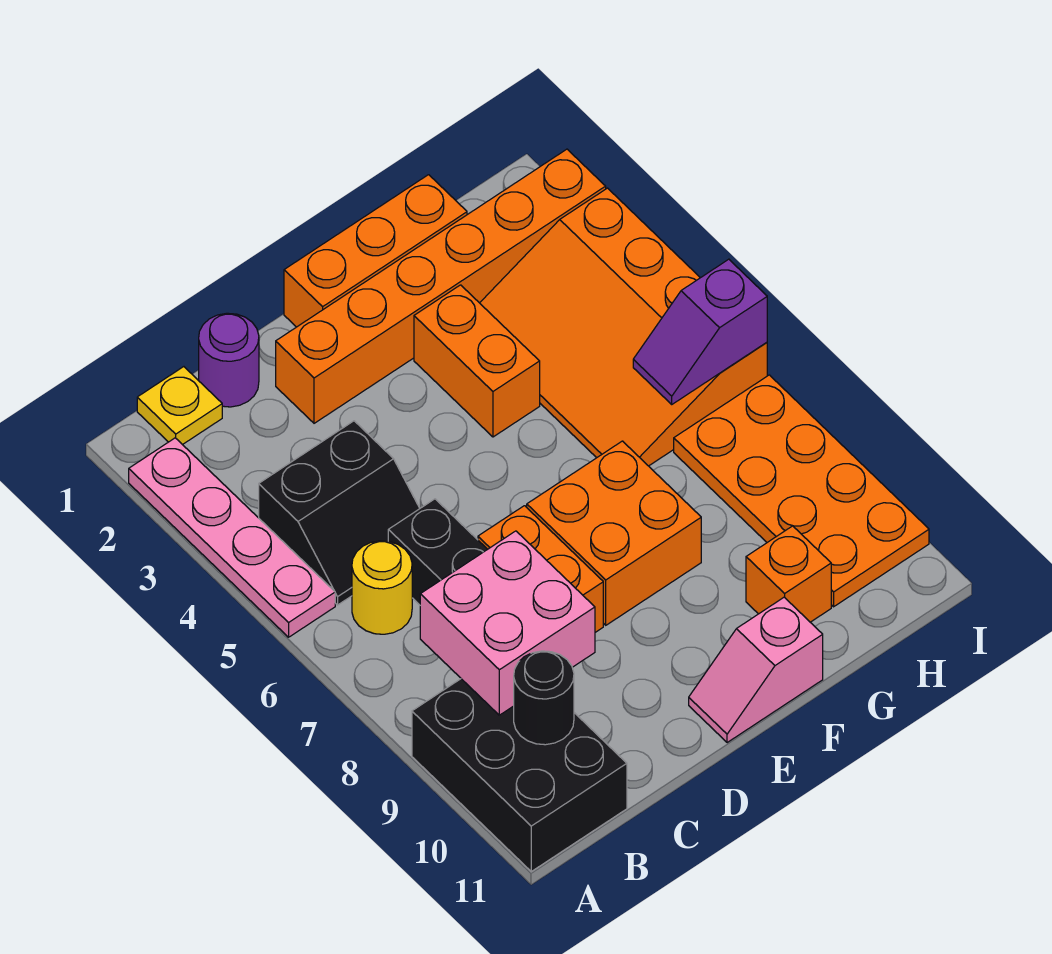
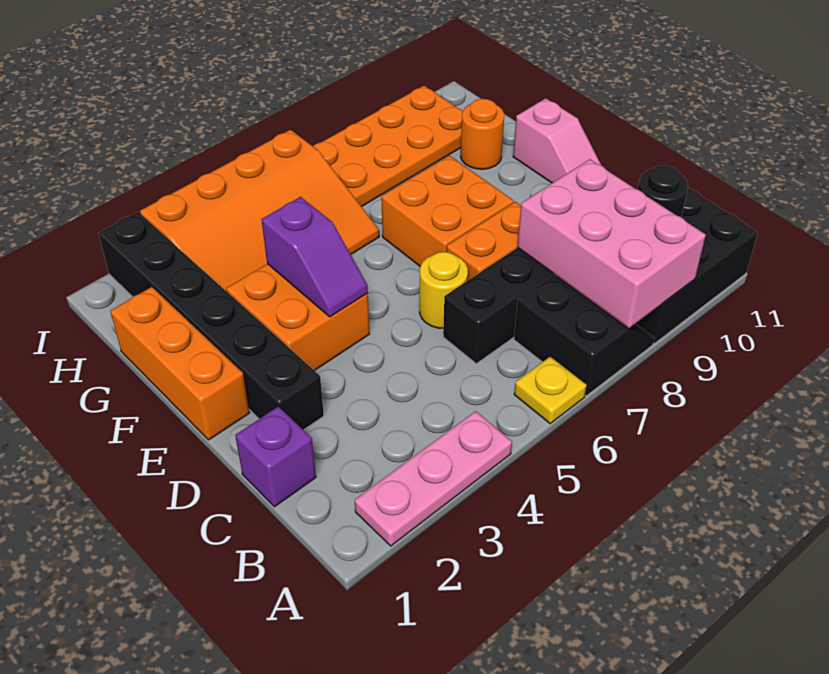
pink 1x4 plate [129,438,335,637] -> pink 1x3 plate [355,411,512,546]
yellow 1x1 plate [137,367,222,445] -> yellow 1x1 plate moved to [514,357,586,424]
black 2x2 slope [259,421,420,605] -> black 2x2 slope moved to [514,275,654,396]
yellow 1x1 round brick [352,541,412,634] -> yellow 1x1 round brick moved to [420,252,468,328]
pink 2x2 brick [420,531,595,715] -> pink 2x3 brick [517,159,706,328]
purple 1x1 round brick [199,313,259,407] -> purple 1x1 brick [235,406,316,507]
orange 1x6 brick [276,149,606,423] -> black 1x6 brick [99,212,324,430]
orange 1x2 brick [414,285,540,437] -> orange 2x2 brick [226,264,369,371]
orange 1x1 brick [746,526,831,622] -> orange 1x1 round brick [461,99,504,169]
purple 1x2 slope [633,259,767,404] -> purple 1x2 slope moved to [261,197,368,317]

